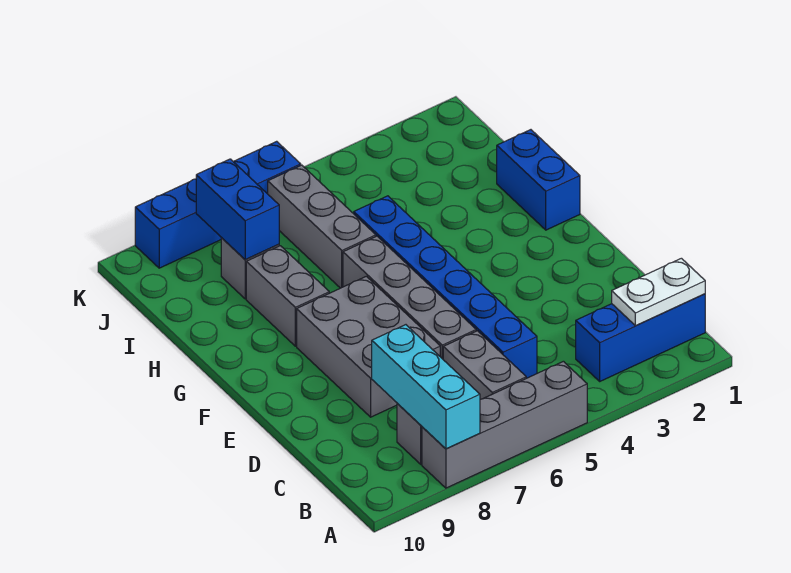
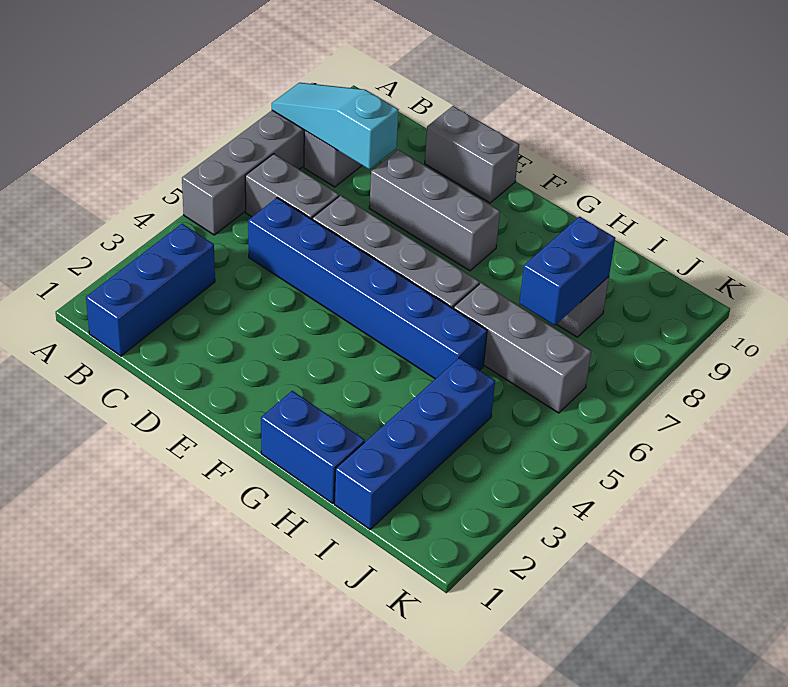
cyan 1x3 brick [372,325,480,449] -> cyan 1x3 slope [272,83,398,169]
white 1x2 plate [612,258,705,326] -> none
grey 2x3 brick [297,276,440,417] -> grey 1x3 brick [369,150,500,271]
grey 1x2 brick [246,246,329,346] -> grey 1x2 brick moved to [425,106,519,203]
blue 1x2 brick [196,159,279,259] -> blue 1x2 brick turned to [519,217,615,326]
blue 1x4 brick [135,141,301,268] -> blue 1x4 brick moved to [334,358,495,529]

